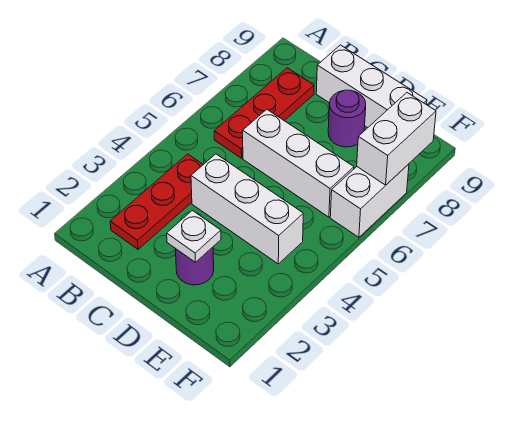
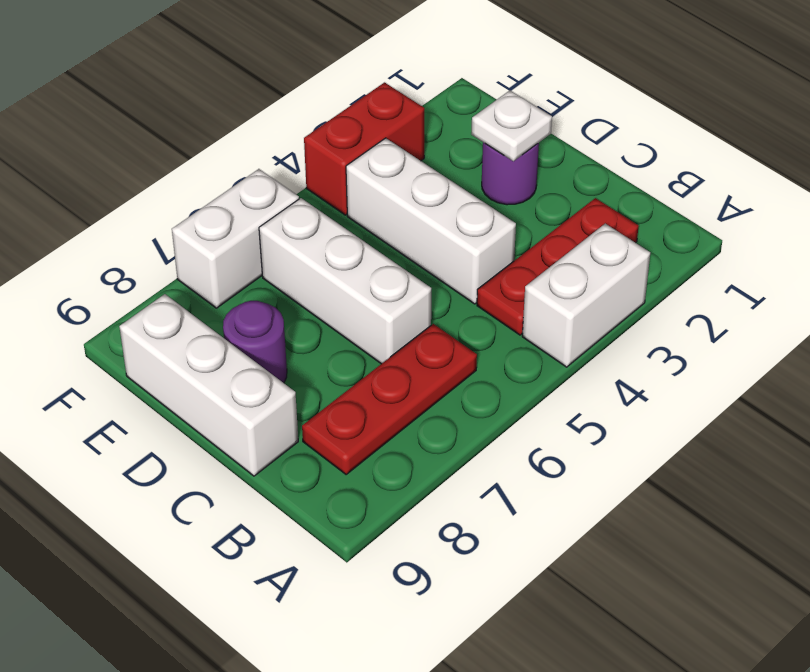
none -> red 1x2 brick [304,82,424,215]
white 1x2 brick [357,93,436,185] -> white 1x2 brick moved to [522,224,650,367]

